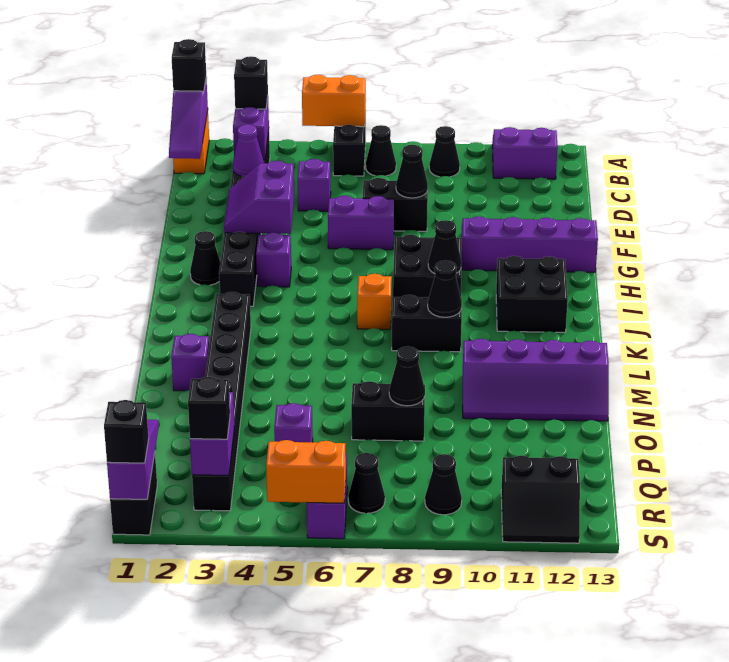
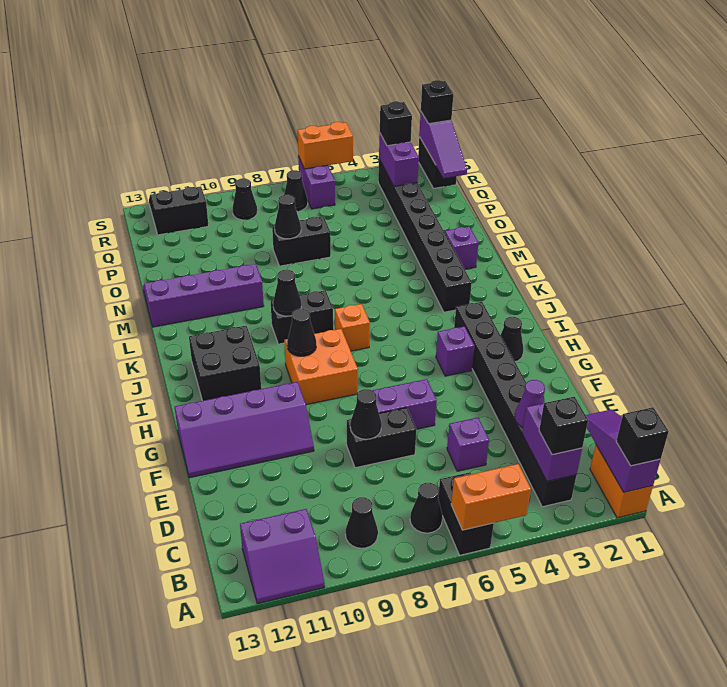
purple 2x2 slope [224,161,294,234] -> none
black 2x2 brick [393,235,461,297] -> orange 2x2 brick [284,329,358,405]
purple 1x1 brick [274,403,313,442] -> none

